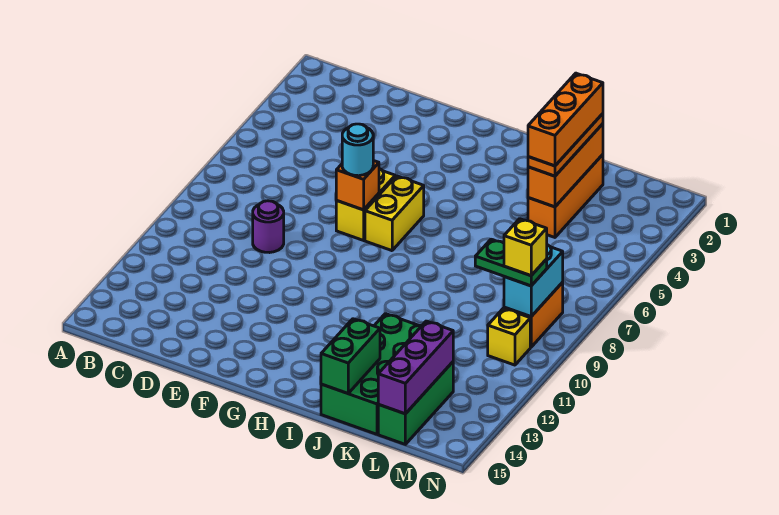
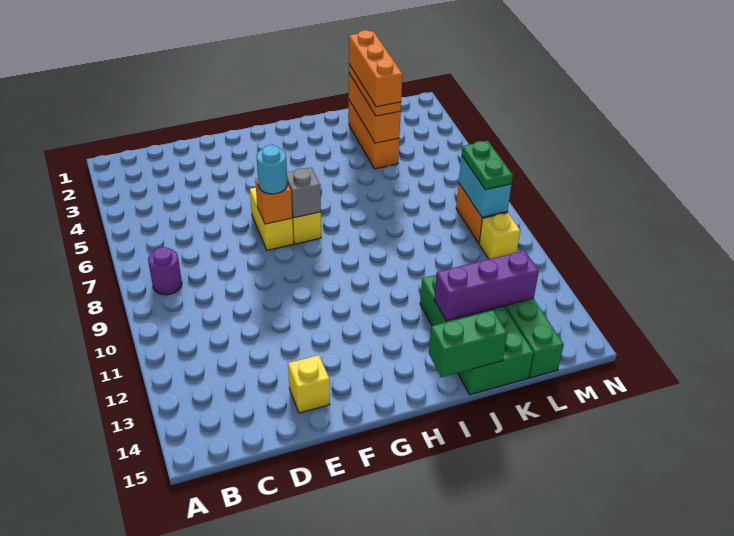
purple 1x1 round brick [253,201,284,253] -> purple 1x1 round brick moved to [148,247,182,295]
none -> grey 1x1 brick [287,168,321,218]
green 1x2 brick [321,319,380,393] -> green 1x2 brick turned to [429,310,507,377]
green 1x2 plate [475,239,547,286] -> green 1x2 plate turned to [462,141,513,190]
purple 1x3 brick [378,321,453,414] -> purple 1x3 brick turned to [434,251,539,321]
yellow 1x1 brick [504,219,547,276] -> yellow 1x1 brick moved to [288,355,330,413]

